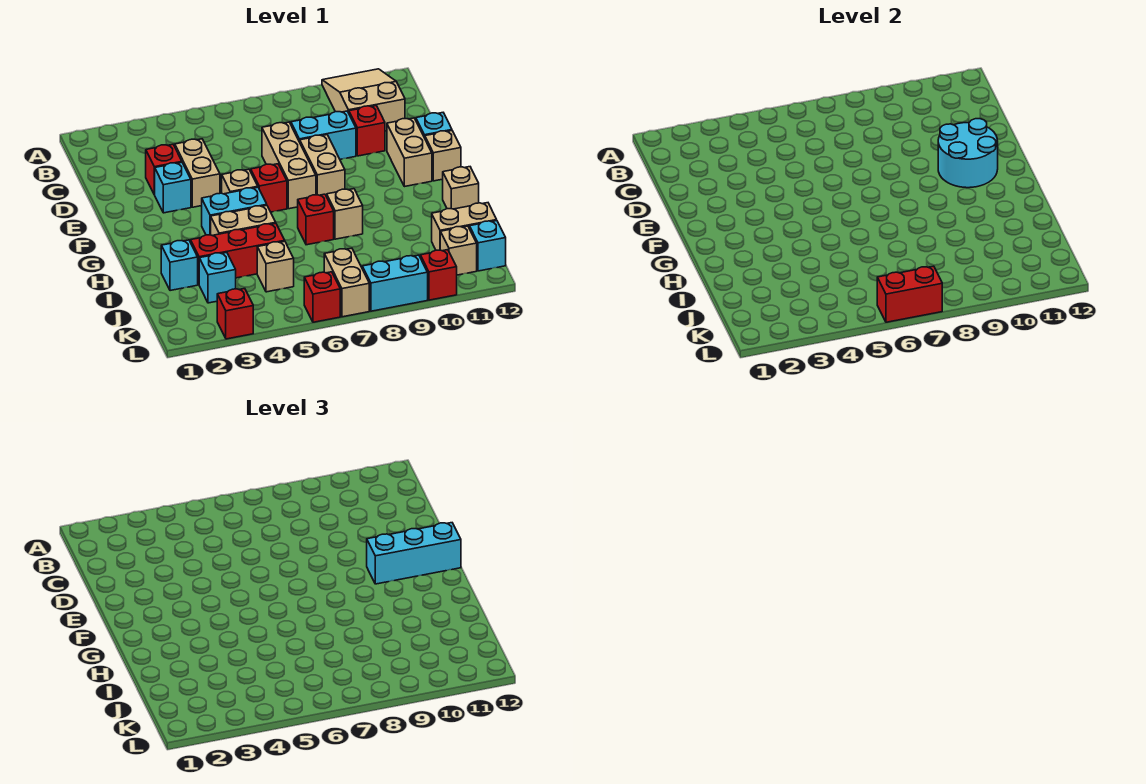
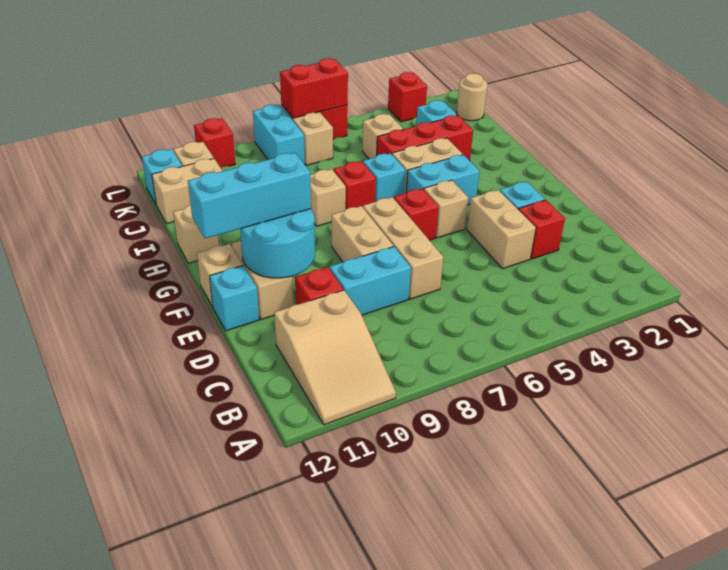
cyan 1x1 brick [161,240,198,291] -> cyan 1x1 brick moved to [363,153,405,202]
none -> tan 1x1 round brick [457,73,487,121]
cyan 1x2 brick [362,255,428,311] -> cyan 1x2 brick turned to [253,104,305,164]

